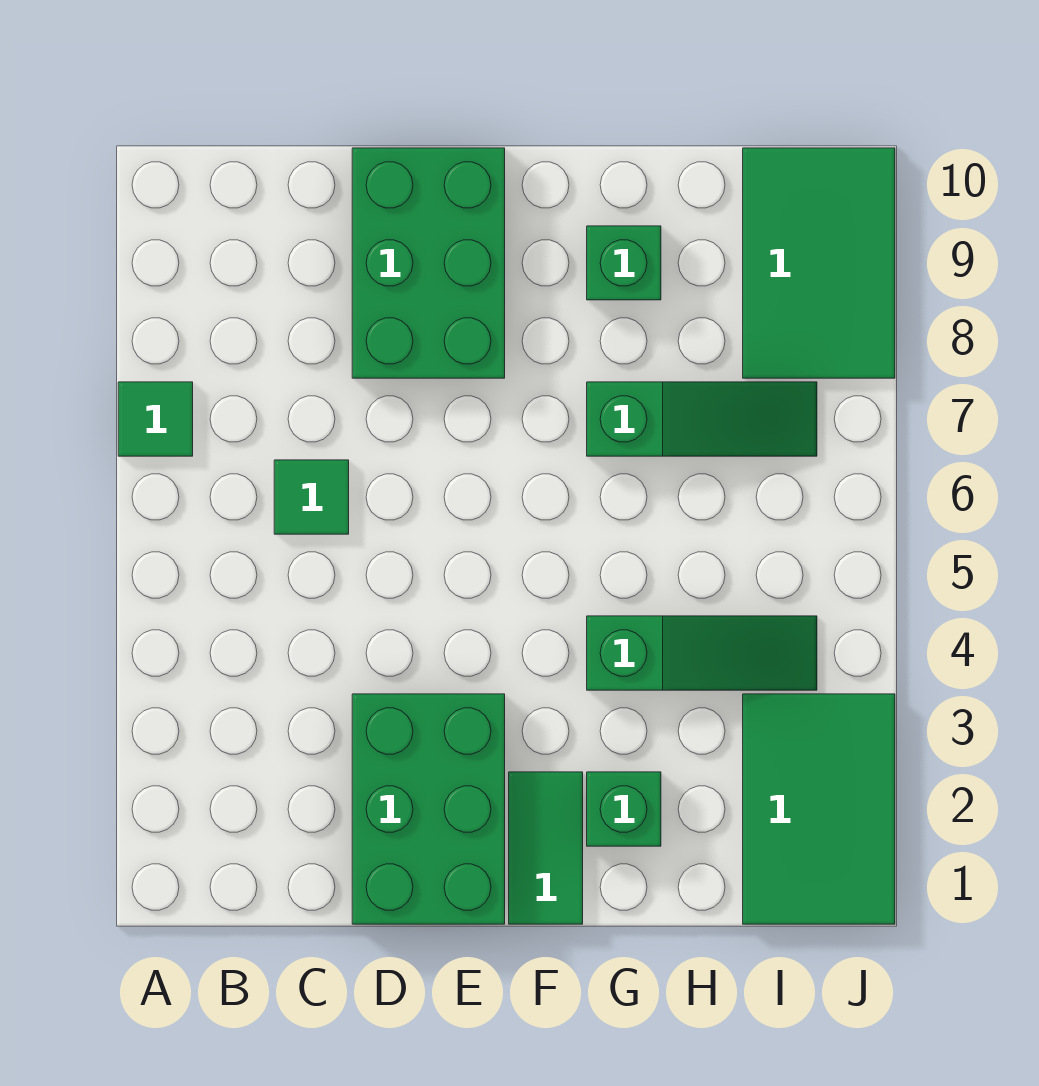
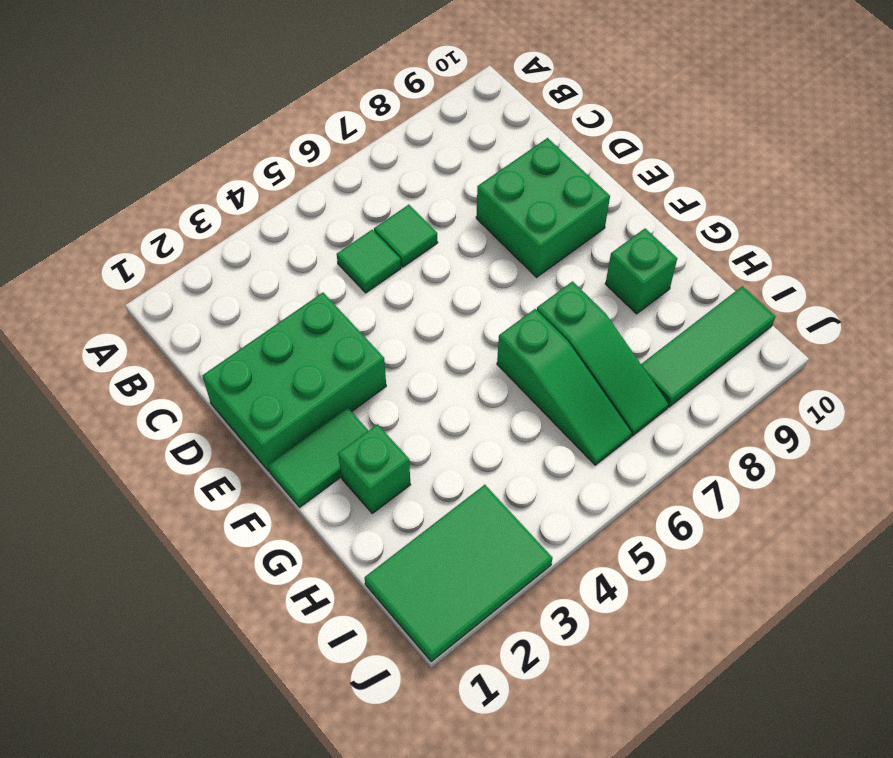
green 1x1 tile [118,382,193,456] -> green 1x1 tile moved to [337,230,401,293]
green 2x3 brick [352,148,505,378] -> green 2x2 brick [476,138,610,277]
green 1x3 slope [587,616,817,690] -> green 1x3 slope moved to [497,309,632,465]
green 2x3 tile [743,148,895,378] -> green 1x3 tile [641,286,776,407]

